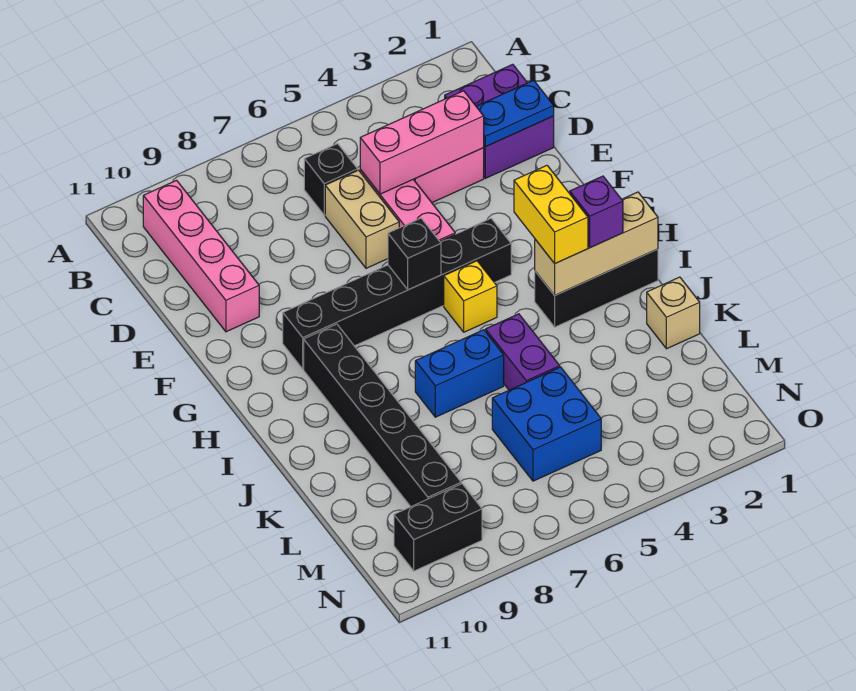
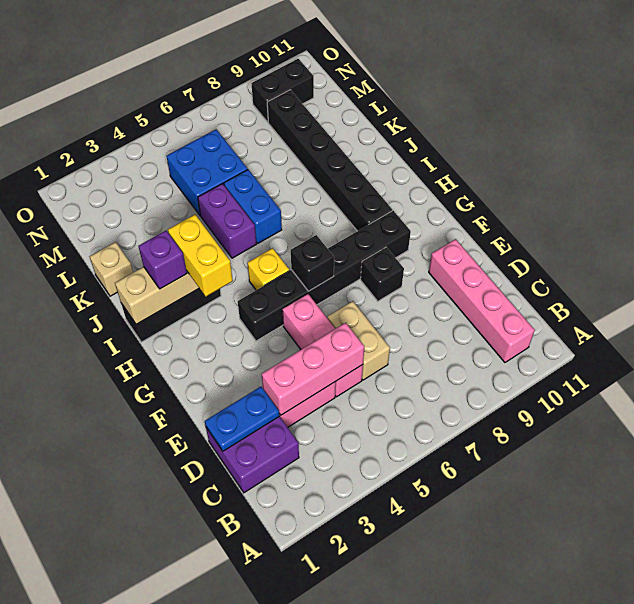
black 1x1 brick [304,144,358,215] -> black 1x1 brick moved to [361,247,404,301]
blue 1x2 brick [415,330,504,417] -> blue 1x2 brick turned to [224,170,282,243]

